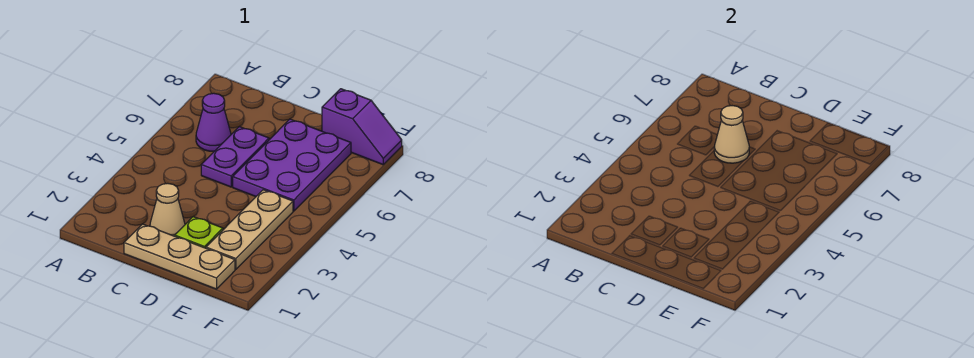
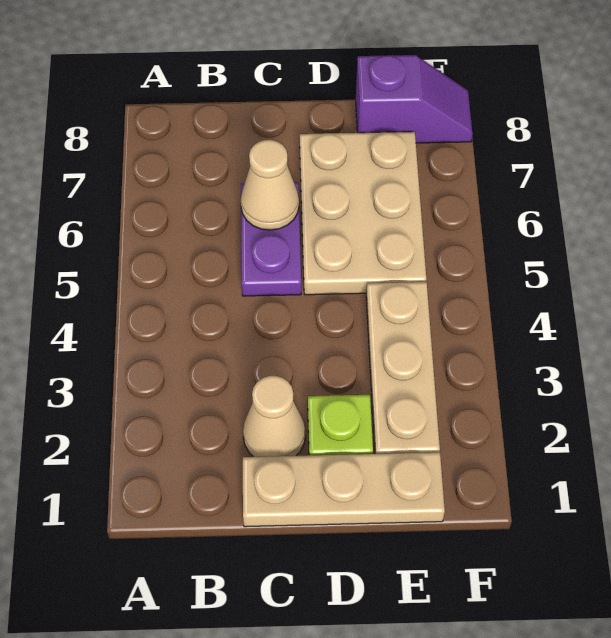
purple 1x1 cone [196,93,231,151] -> none
purple 2x3 plate [233,119,351,211] -> tan 2x3 plate [300,132,426,295]

